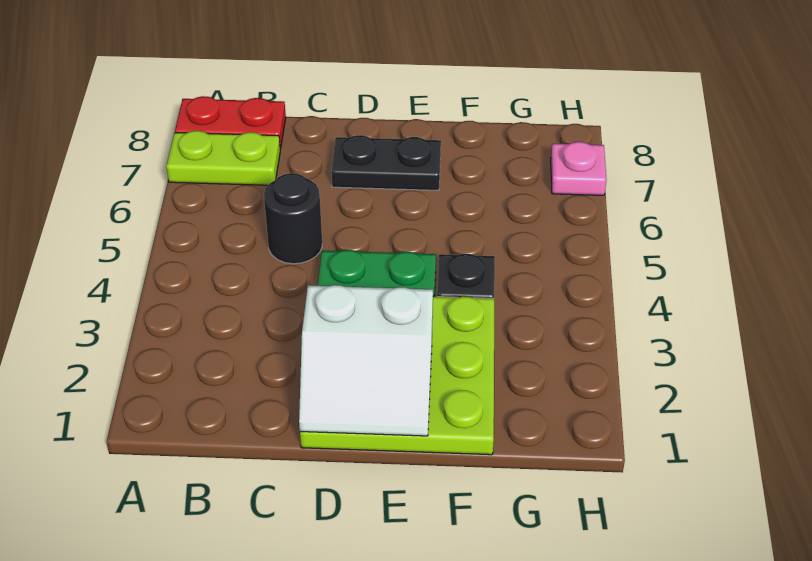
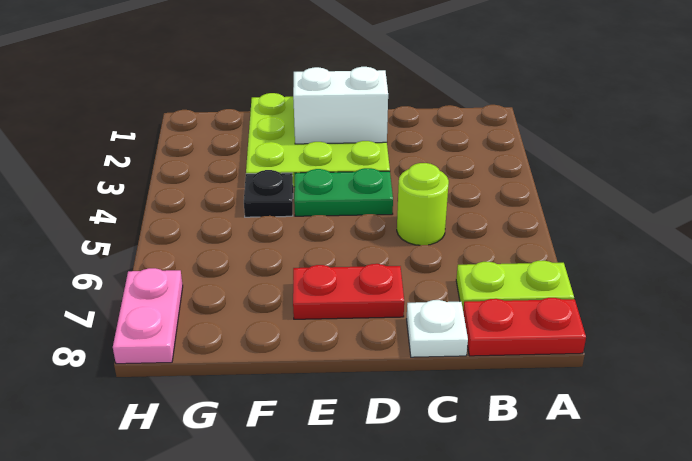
black 1x1 round brick [264,173,322,264] -> lime 1x1 round brick [397,163,449,245]
none -> white 1x1 plate [407,300,468,357]
black 1x2 plate [331,135,441,190] -> red 1x2 plate [293,264,404,319]
pink 1x1 plate [551,142,606,195] -> pink 1x2 plate [113,268,183,364]

